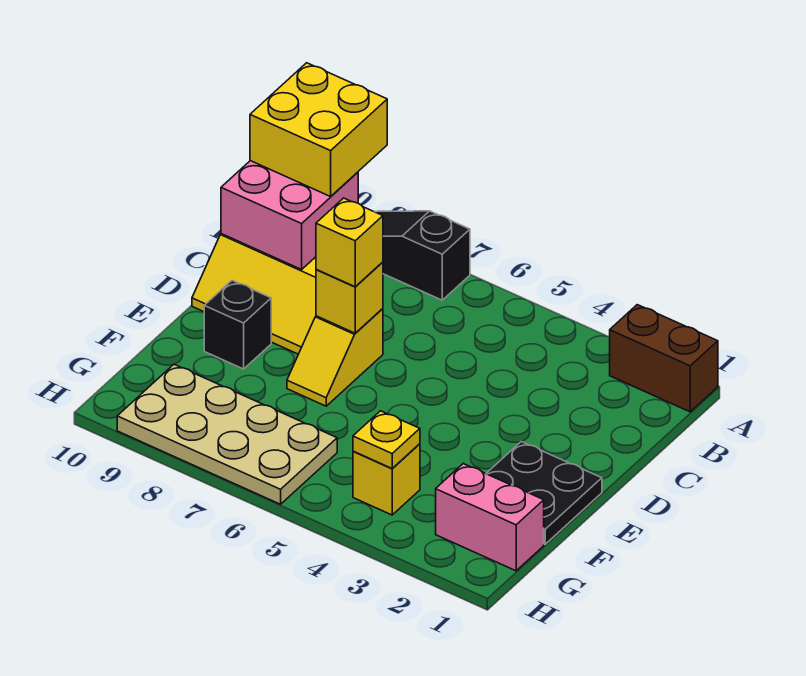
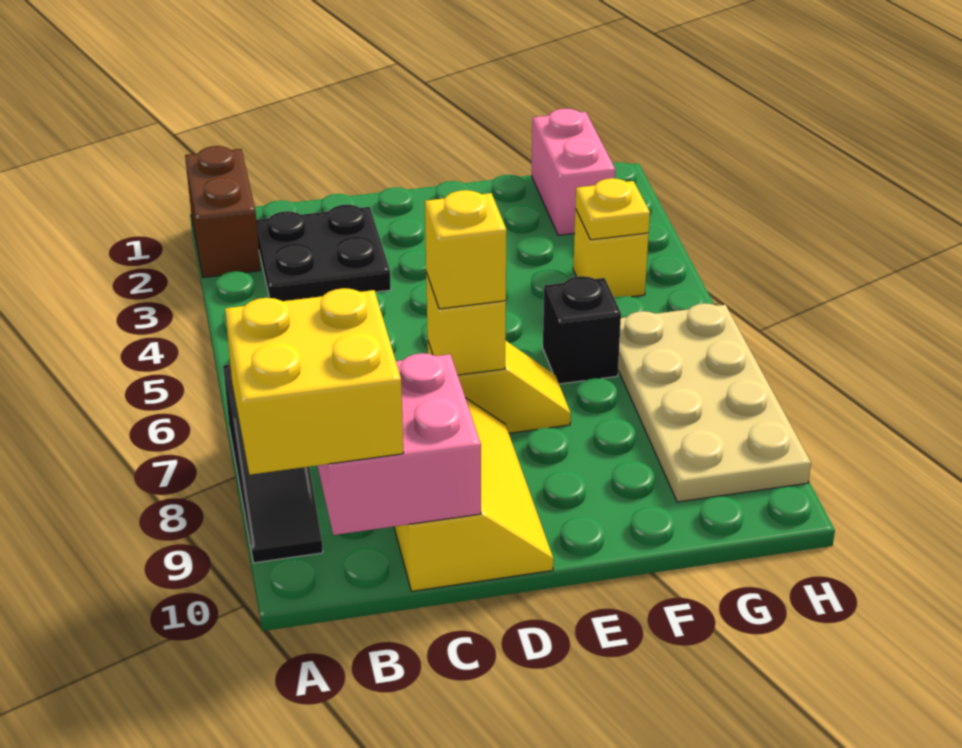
black 2x2 plate [486,441,602,544] -> black 2x2 plate moved to [256,205,391,301]
black 1x1 brick [204,281,271,369] -> black 1x1 brick moved to [543,276,621,384]

